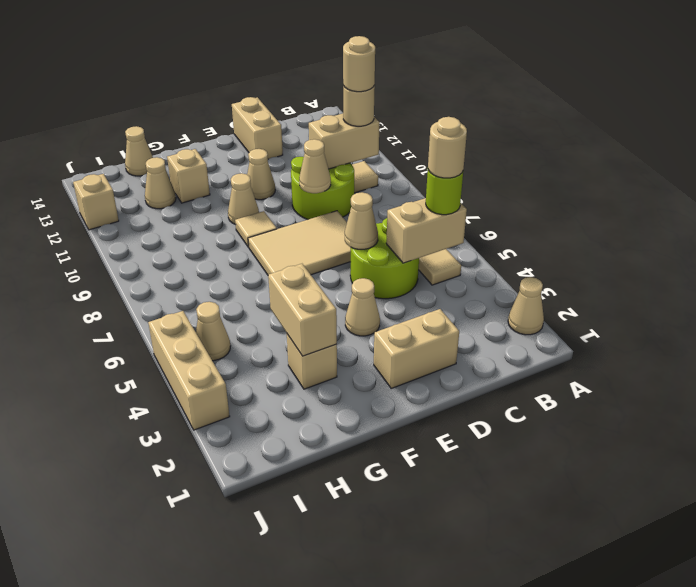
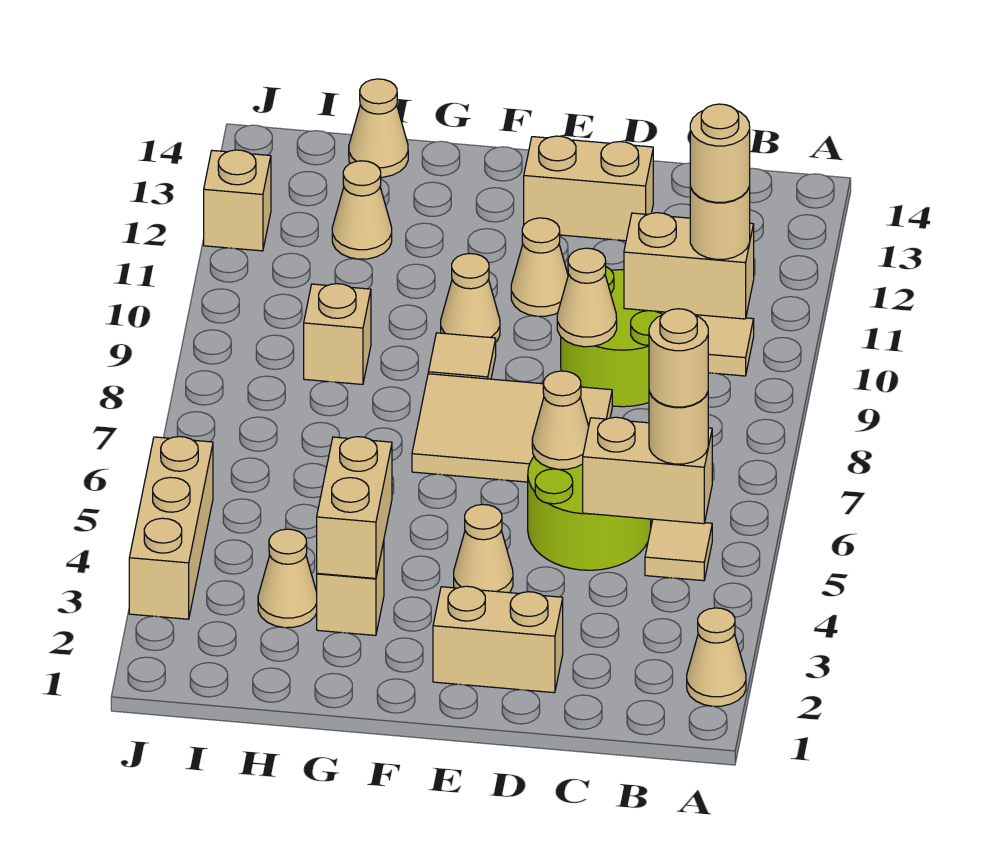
lime 1x1 round brick [426,170,463,215] -> tan 1x1 round brick [649,392,708,464]
tan 1x2 brick [232,97,283,159] -> tan 1x2 brick turned to [524,136,653,241]
tan 1x1 brick [167,149,210,203] -> tan 1x1 brick moved to [304,284,371,384]
tan 1x1 cone [196,302,230,361] -> tan 1x1 cone moved to [258,529,317,628]

